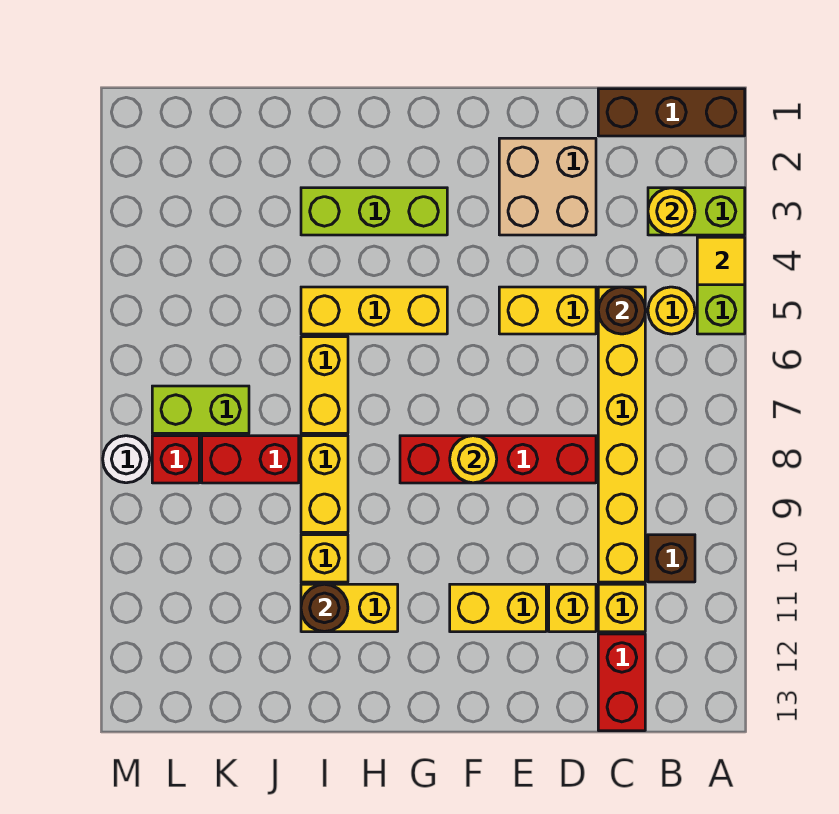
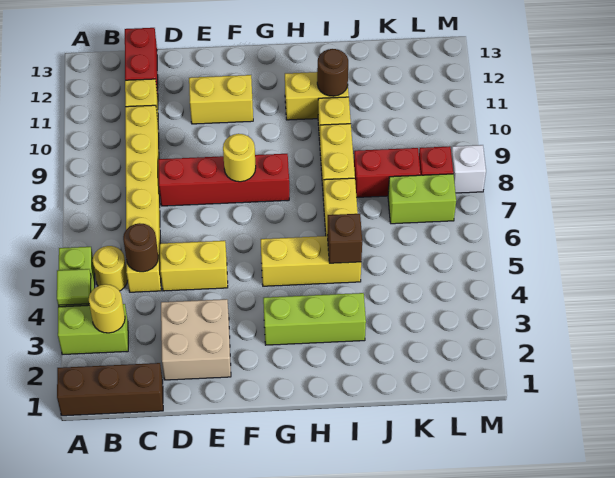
yellow 1x1 tile [697,237,745,285] -> lime 1x1 tile [57,269,91,305]
brown 1x1 brick [648,535,695,582] -> brown 1x1 brick moved to [327,214,362,263]
yellow 1x1 brick [549,584,596,632] -> none
white 1x1 round brick [103,436,150,483] -> white 1x1 brick [451,145,486,193]

